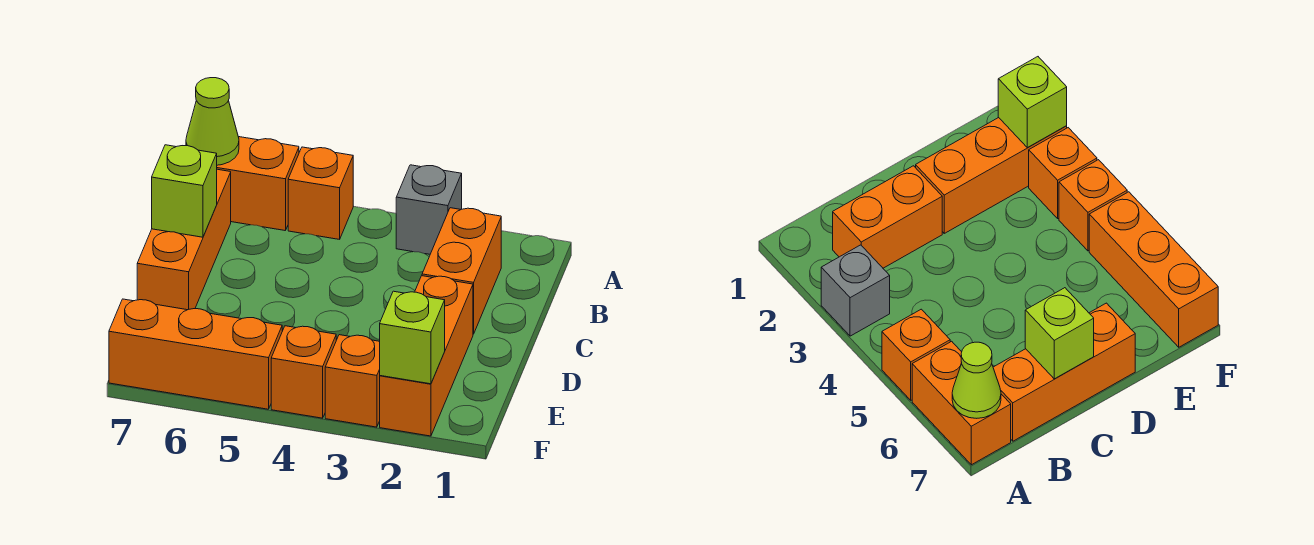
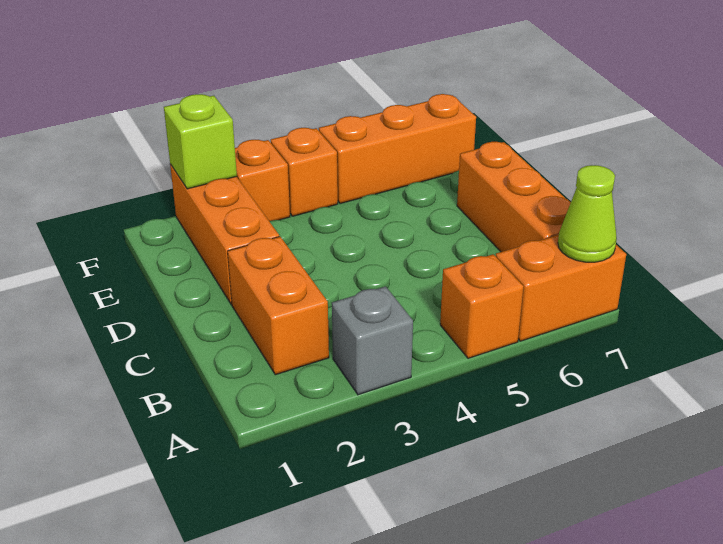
lime 1x1 brick [152,145,217,237] -> none

